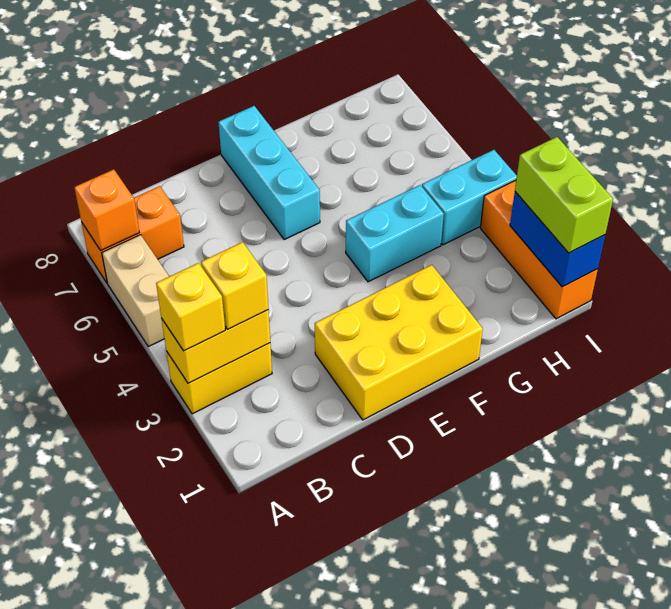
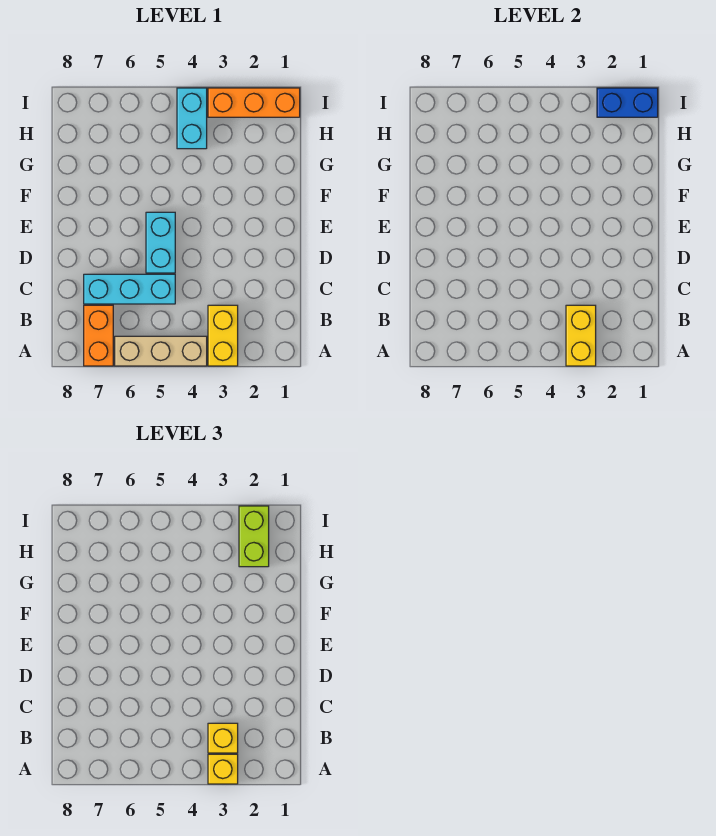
tan 1x2 brick [102,235,169,347] -> tan 1x3 brick [115,336,207,366]
orange 1x1 brick [74,169,139,251] -> none
yellow 2x3 brick [315,265,483,420] -> none
cyan 1x3 brick [218,106,320,240] -> cyan 1x3 brick moved to [84,274,175,304]
cyan 1x2 brick [346,185,444,282] -> cyan 1x2 brick moved to [146,212,175,273]
lime 1x2 brick [515,137,613,253] -> lime 1x2 brick turned to [239,506,269,567]

